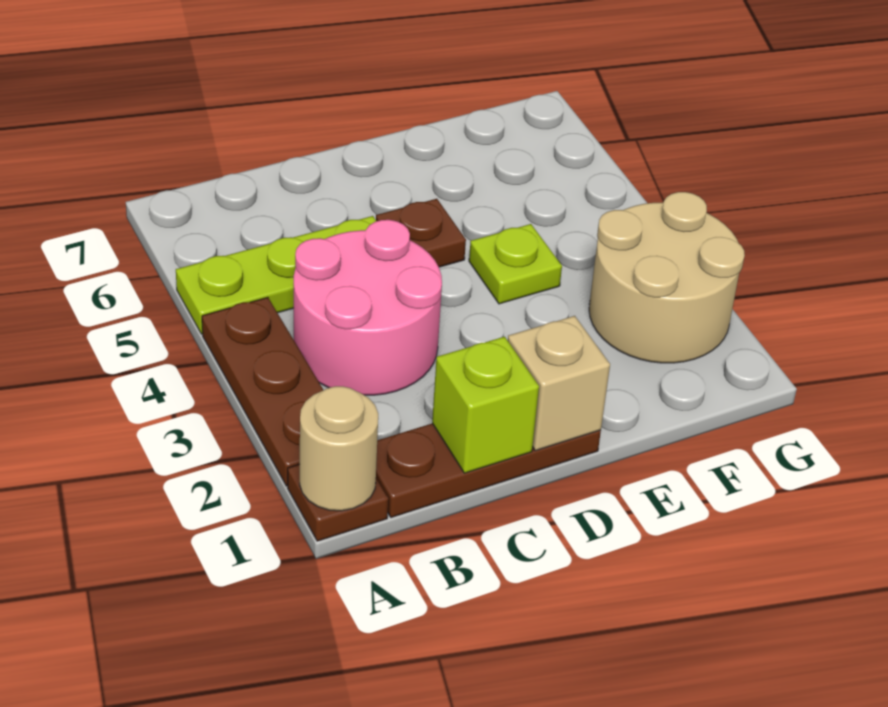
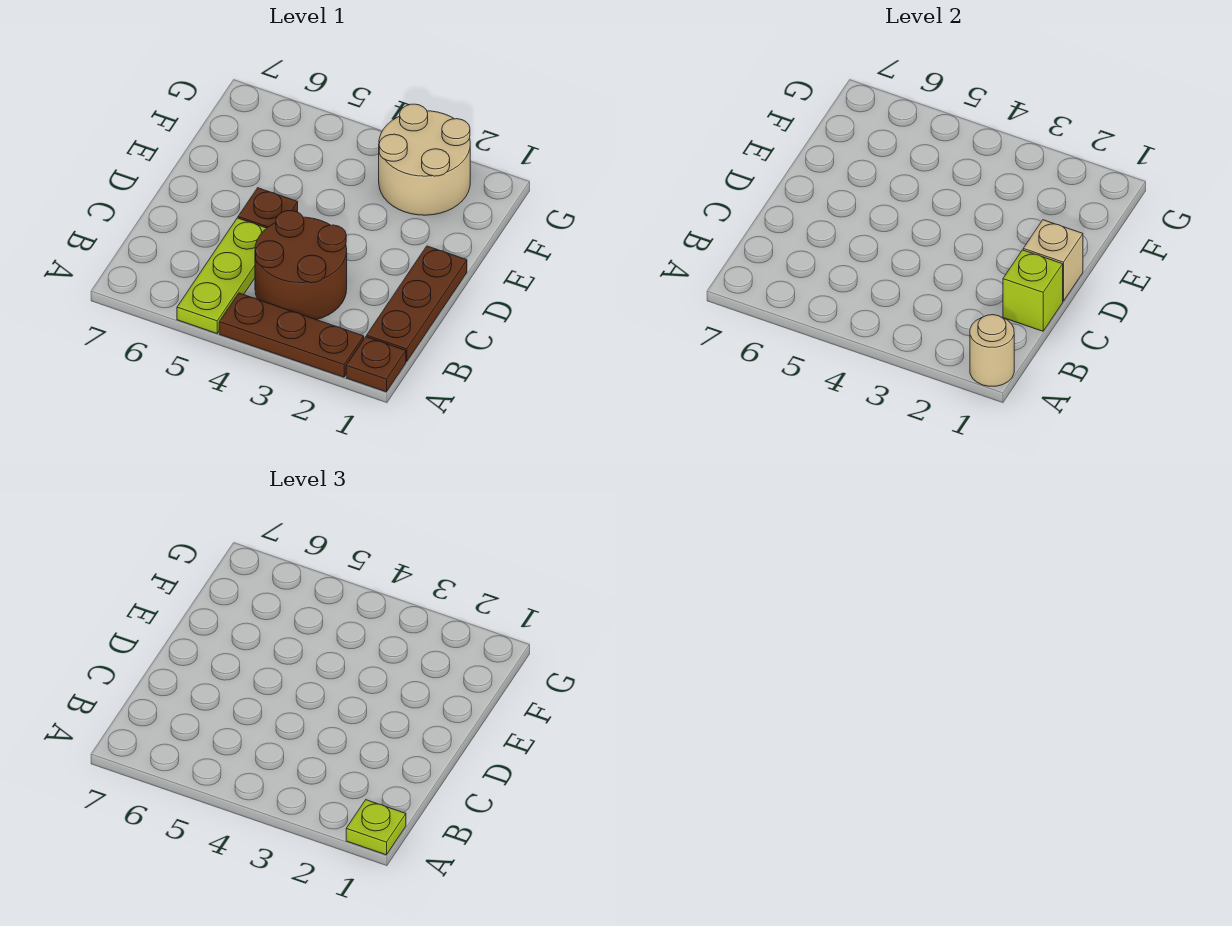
pink 2x2 round brick [294,220,442,395] -> brown 2x2 round brick [255,211,347,320]
lime 1x1 plate [469,224,562,304] -> lime 1x1 plate moved to [346,800,406,855]

